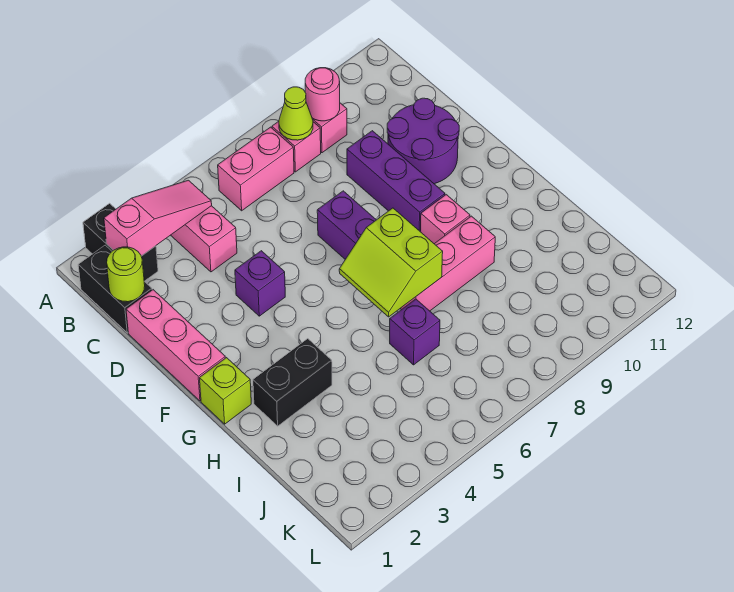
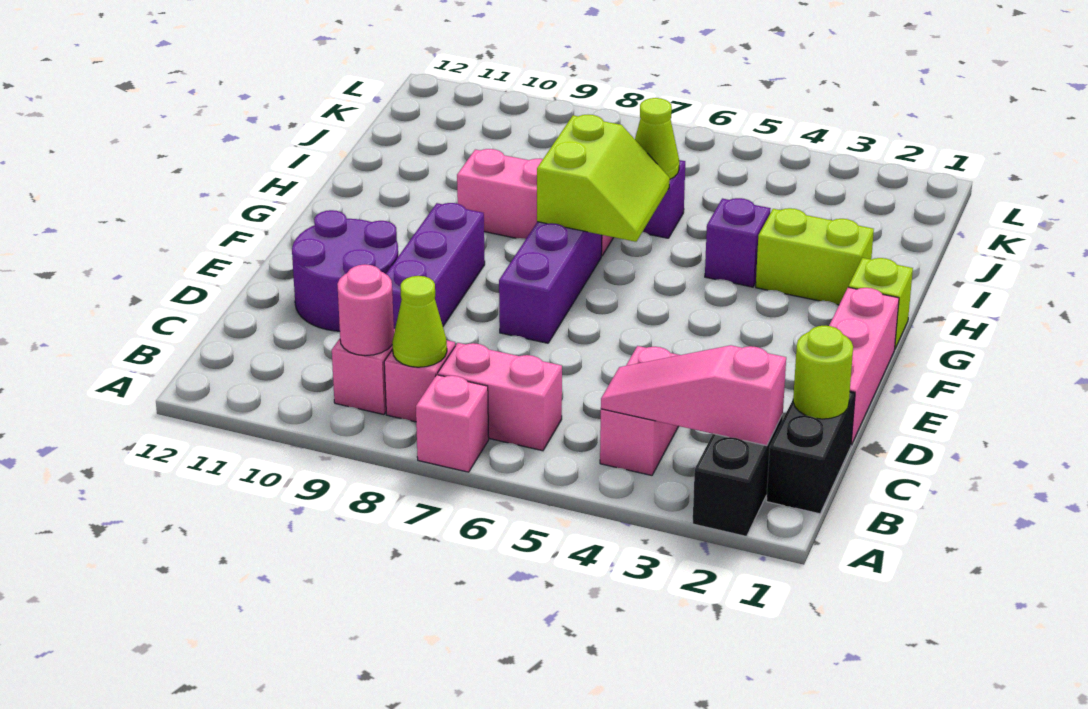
purple 1x1 brick [235,251,285,316] -> purple 1x1 brick moved to [705,198,771,287]
pink 1x1 brick [420,195,470,244] -> pink 1x1 brick moved to [416,375,489,472]
black 1x2 brick [253,339,332,426] -> lime 1x2 brick [756,208,874,305]
none -> lime 1x1 cone [635,98,679,179]

